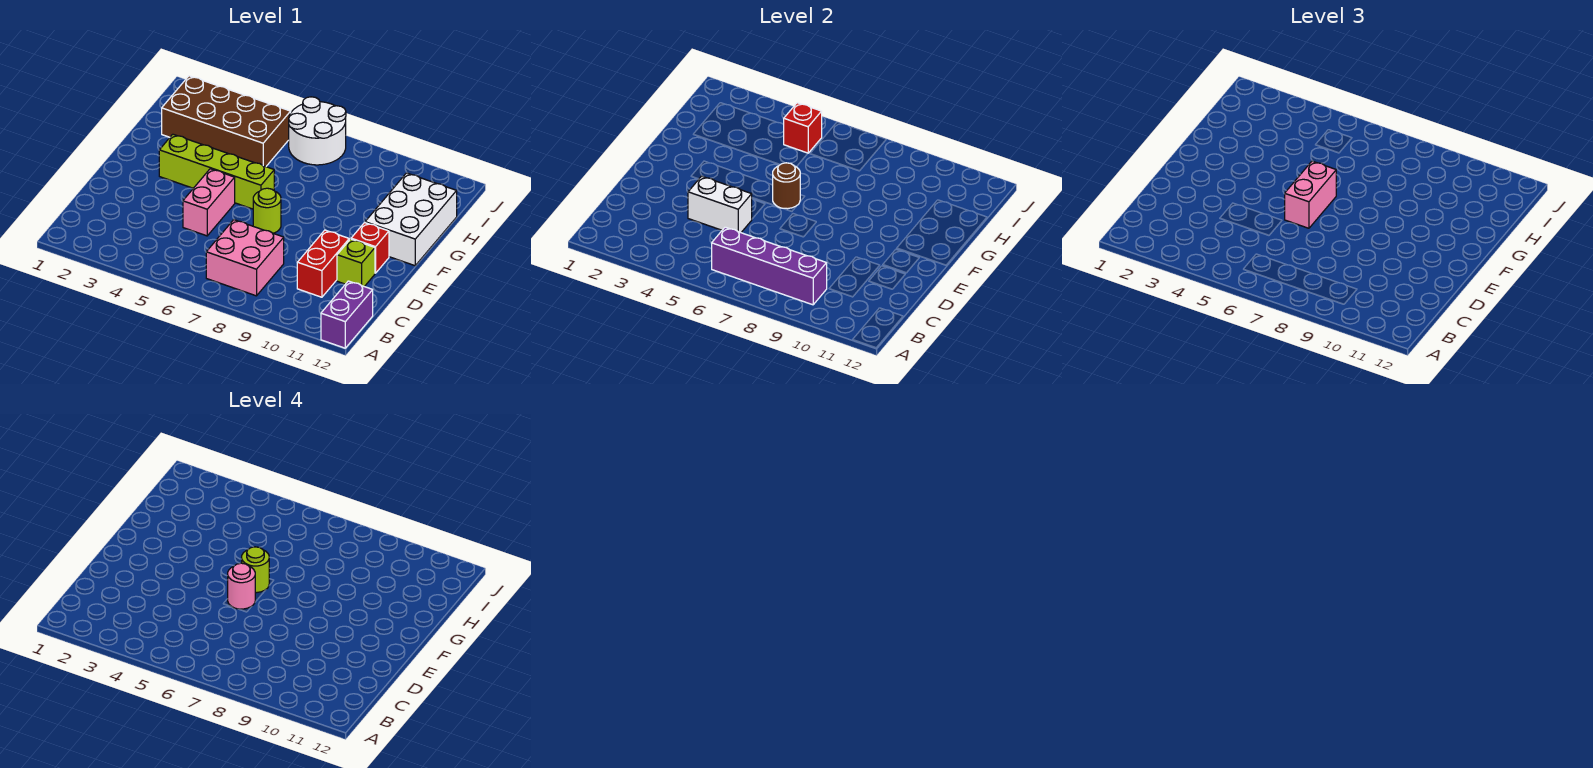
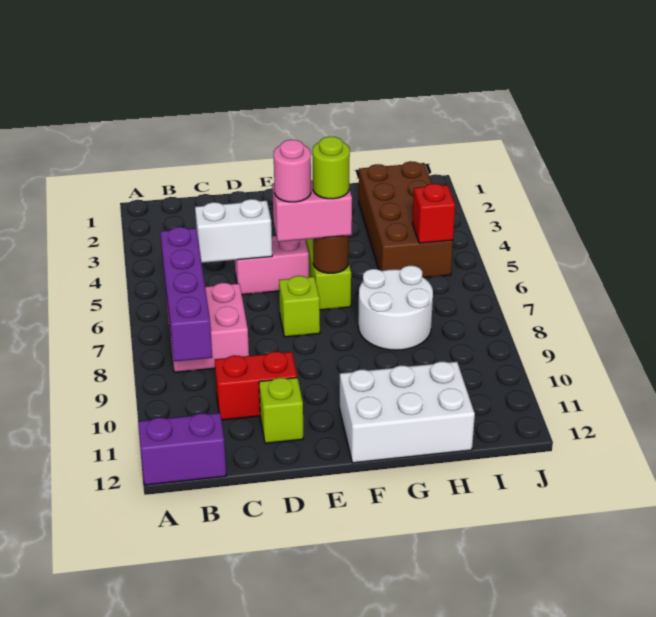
white 1x2 brick [688,176,752,233] -> white 1x2 brick turned to [195,199,272,263]
lime 1x1 round brick [253,188,281,233] -> lime 1x1 brick [279,276,320,337]
red 1x1 brick [351,222,389,273] -> none
white 2x2 round brick [289,97,346,165] -> white 2x2 round brick moved to [358,266,433,350]

